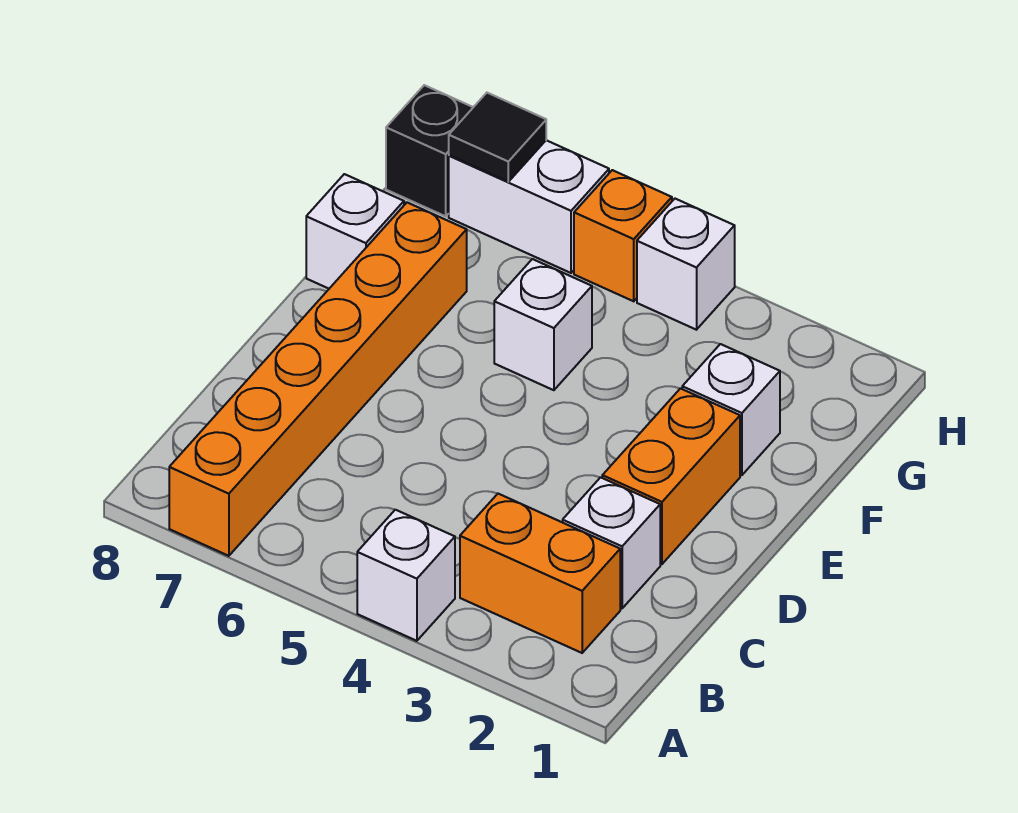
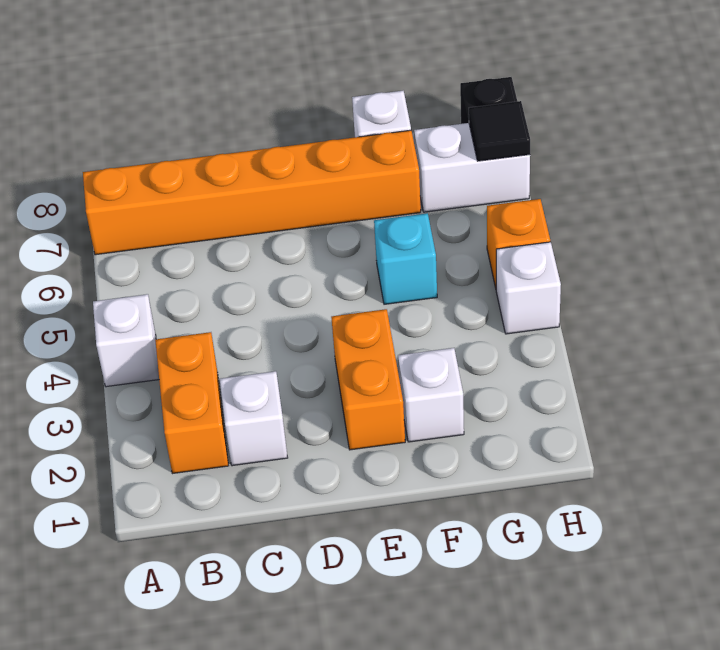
orange 1x2 brick [602,389,740,564] -> orange 1x2 brick turned to [331,309,405,450]
white 1x1 brick [494,259,592,390] -> cyan 1x1 brick [374,213,437,304]
white 1x2 brick [449,140,609,273] -> white 1x2 brick turned to [414,123,530,212]

